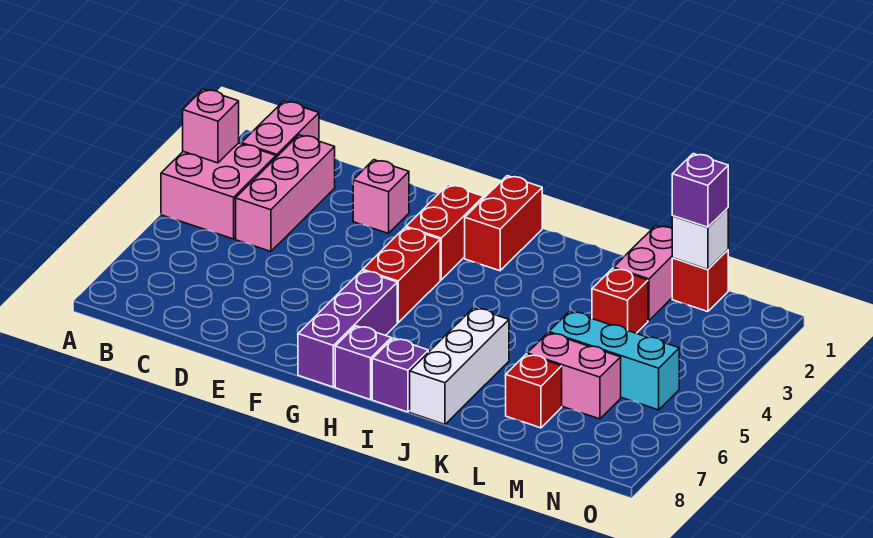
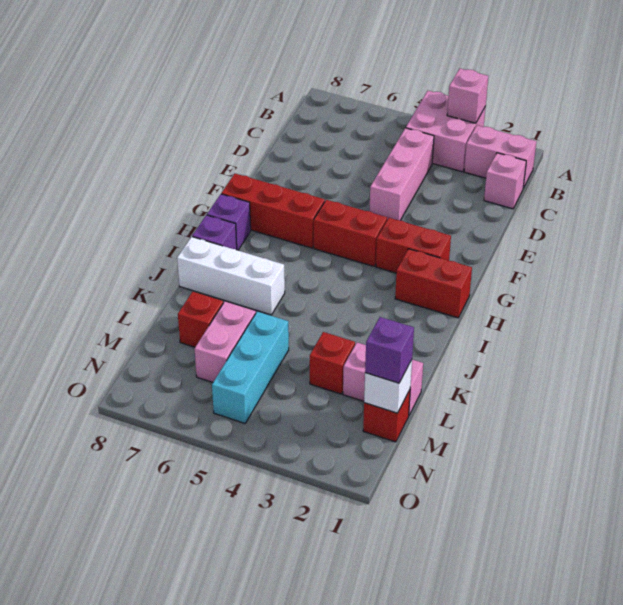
pink 1x3 brick [236,135,335,251] -> pink 1x3 brick turned to [370,128,434,220]
pink 1x1 brick [353,160,409,233] -> pink 1x1 brick moved to [484,153,526,209]
purple 1x3 brick [298,270,397,387] -> red 1x3 brick [221,174,325,248]

